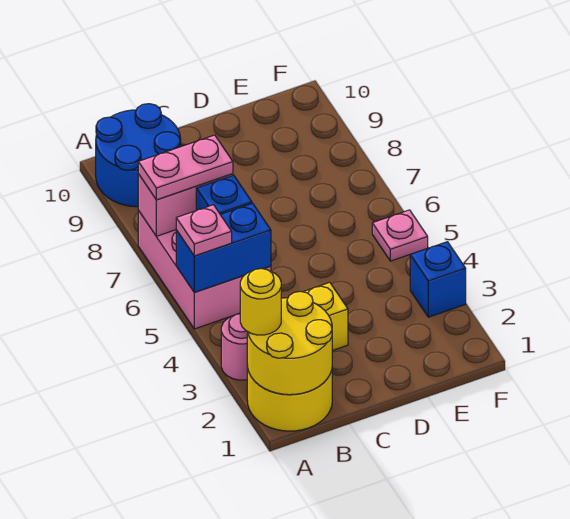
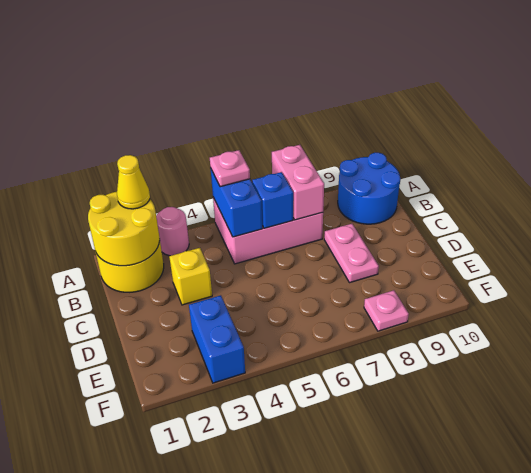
yellow 1x1 round brick [240,269,281,335] -> yellow 1x1 cone [117,155,150,209]
pink 1x2 plate [138,135,233,200] -> pink 1x2 plate moved to [324,224,379,283]
blue 1x1 brick [410,242,466,317] -> blue 1x2 brick [189,295,245,383]
pink 1x1 plate [372,210,428,261] -> pink 1x1 plate moved to [364,290,409,331]

